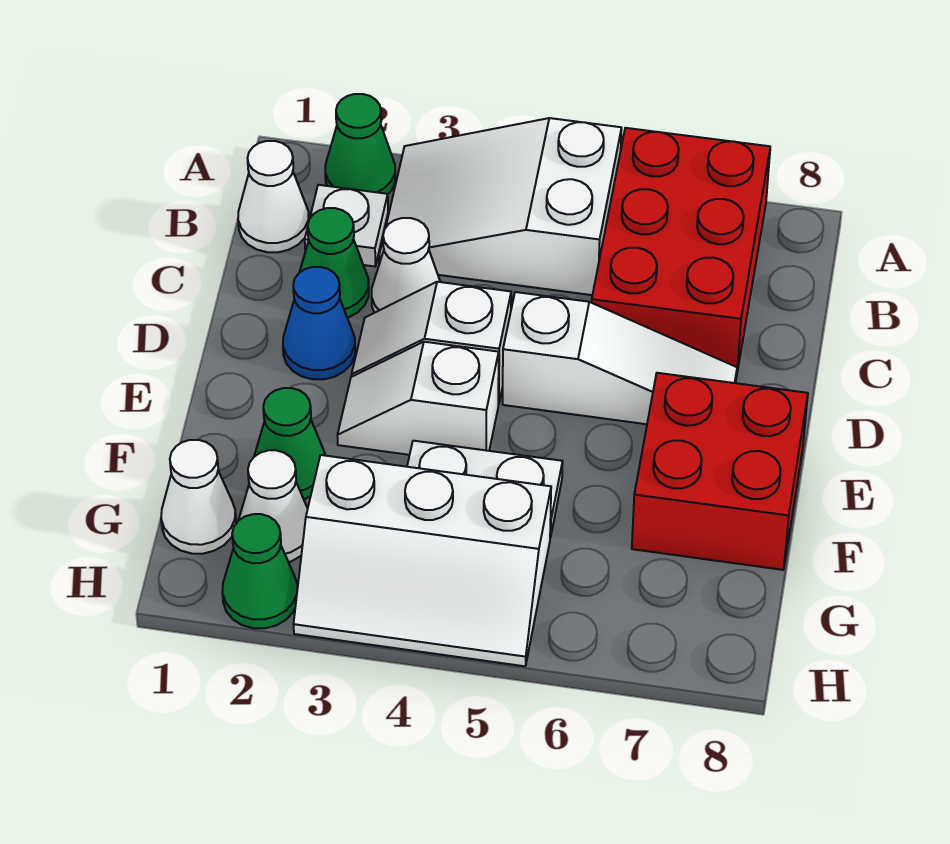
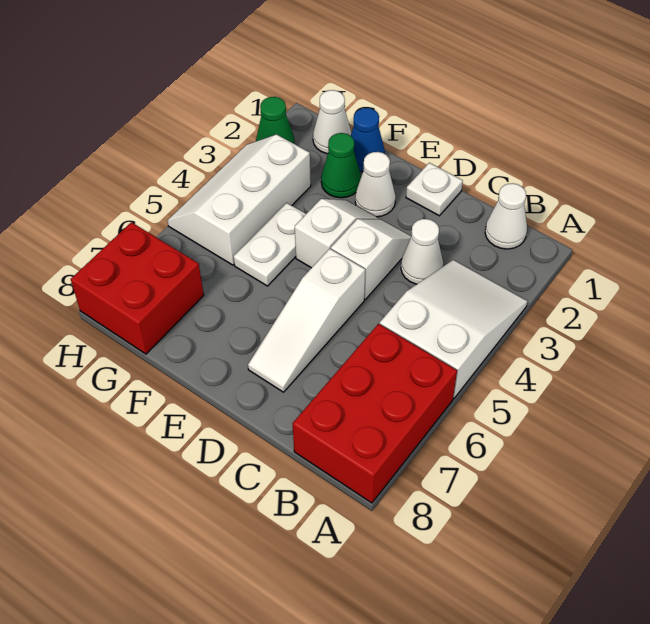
green 1x1 cone [325,94,395,194] -> none
red 2x3 brick [592,128,770,371] -> red 2x3 brick turned to [292,324,457,503]
white 1x1 plate [305,185,388,266] -> white 1x1 plate moved to [406,163,463,216]
green 1x1 cone [299,208,369,318] -> none
blue 1x1 cone [283,267,355,379] -> blue 1x1 cone moved to [351,108,385,172]
red 2x2 brick [632,373,808,570] -> red 2x2 brick moved to [71,222,204,354]
white 1x1 cone [238,450,308,562] -> white 1x1 cone moved to [355,152,396,217]

